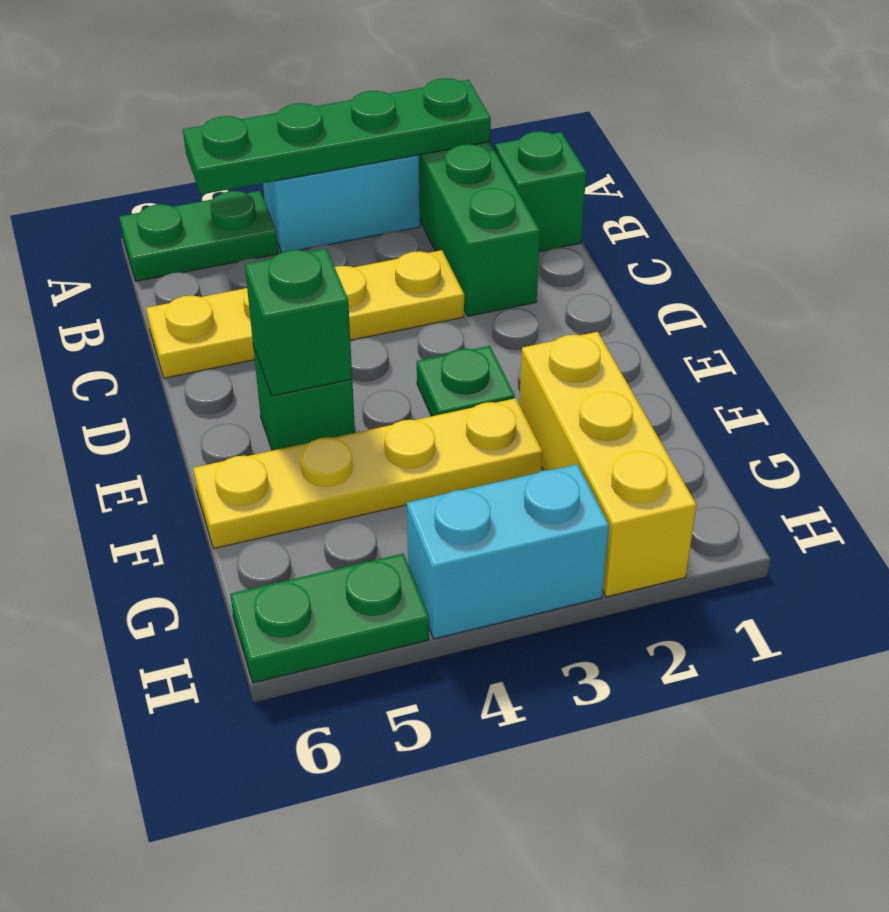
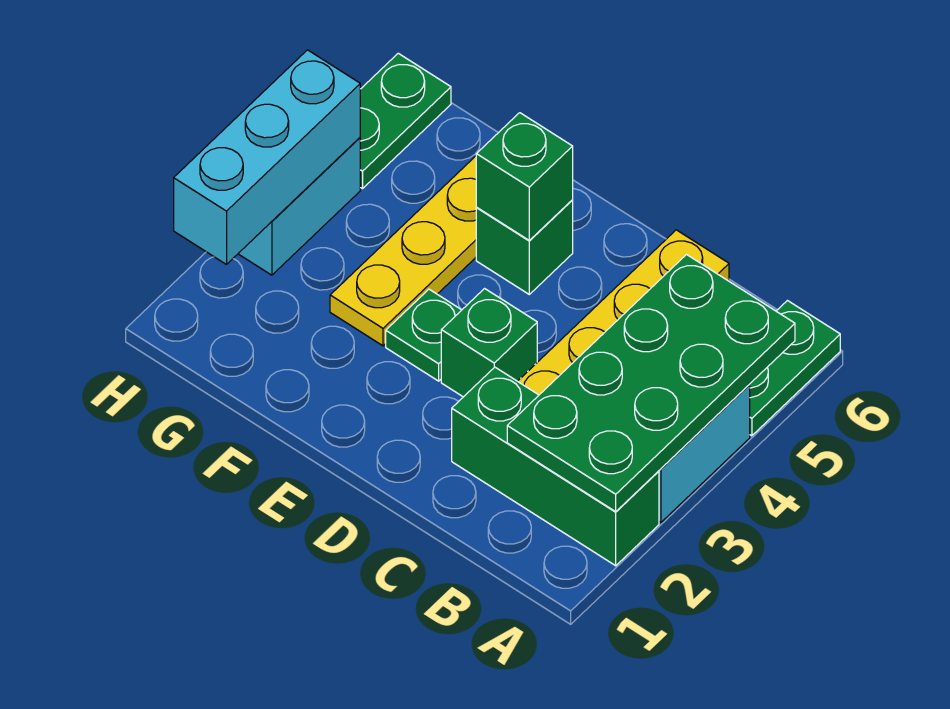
green 1x4 plate [183,78,491,194] -> green 2x4 plate [507,255,795,512]
green 1x1 brick [495,131,586,252] -> green 1x1 brick moved to [441,289,537,397]
yellow 1x3 brick [520,332,696,597] -> none
none -> cyan 1x3 brick [174,50,360,264]

